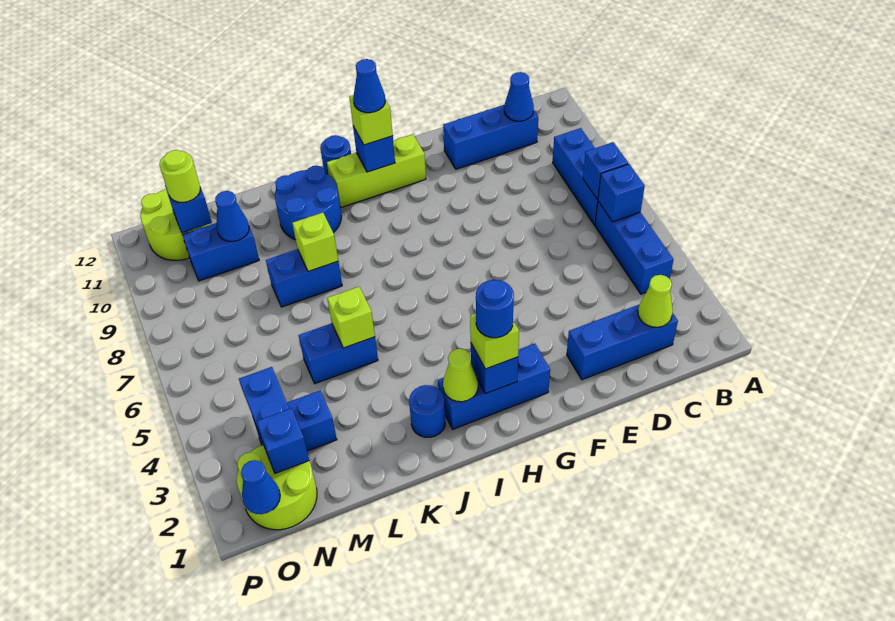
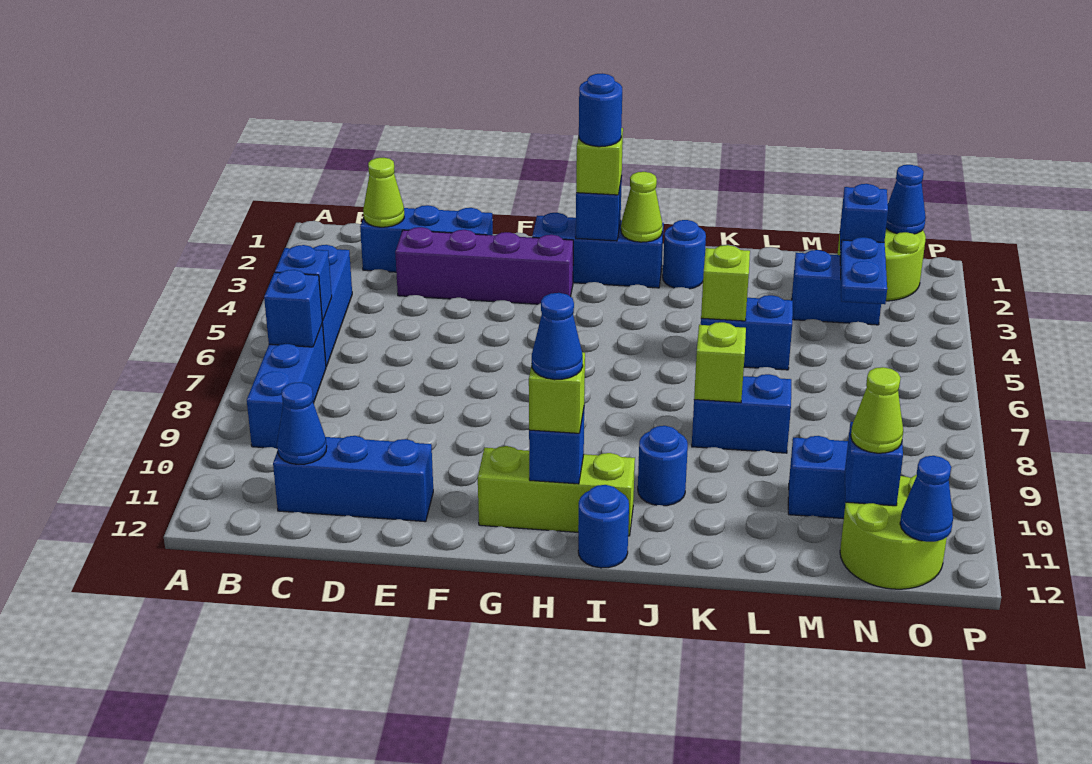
none -> purple 1x4 brick [395,227,573,304]
blue 2x2 round brick [275,166,341,240] -> blue 1x1 round brick [638,426,688,506]
blue 1x1 cone [215,191,249,241] -> blue 1x1 cone moved to [900,456,953,542]
lime 1x1 round brick [160,150,200,202] -> lime 1x1 cone [851,367,903,453]

